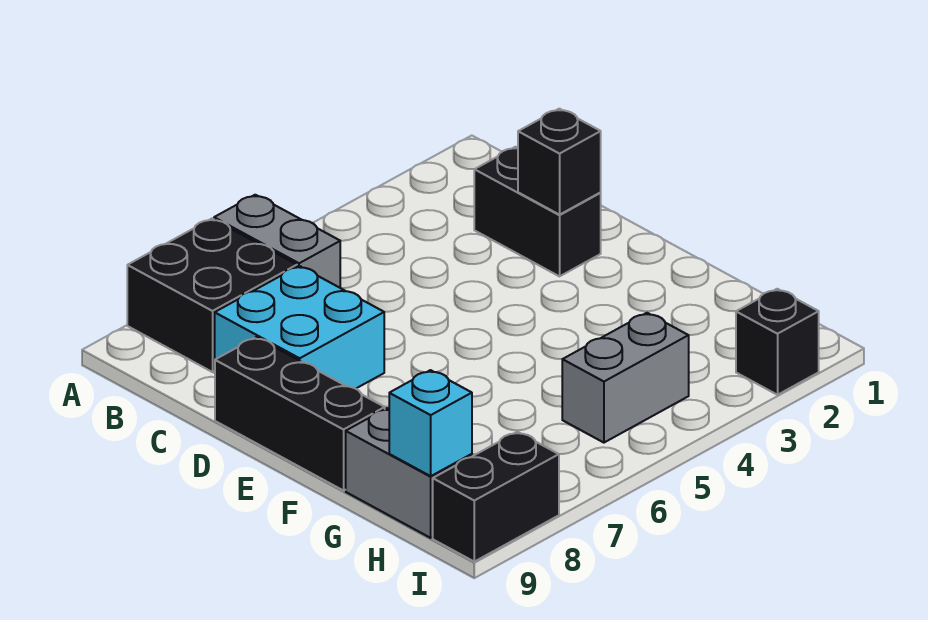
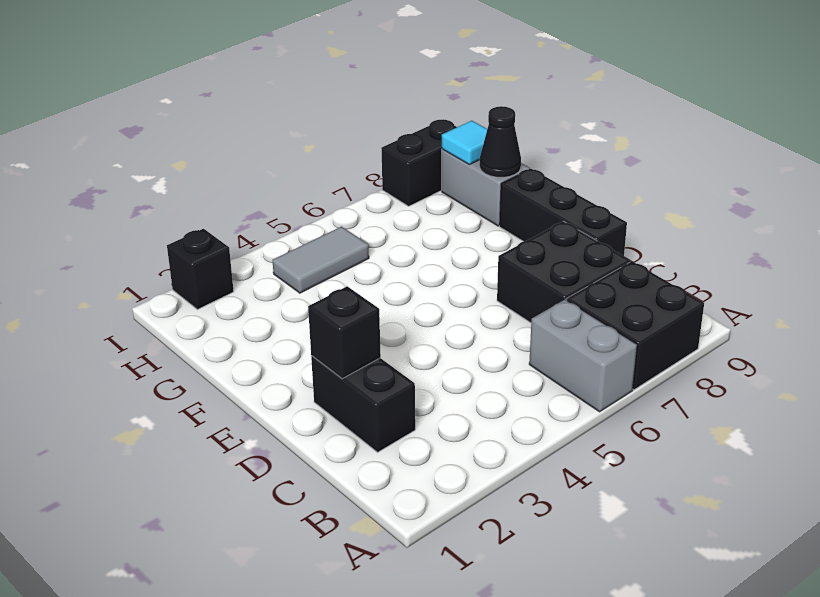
cyan 2x2 brick [215,266,384,389] -> black 2x2 brick [497,221,630,323]
none -> black 1x1 cone [480,106,521,177]
grey 1x2 brick [562,313,689,443] -> grey 1x2 tile [273,227,369,293]
cyan 1x1 brick [389,370,472,476] -> cyan 1x1 tile [442,121,487,165]

